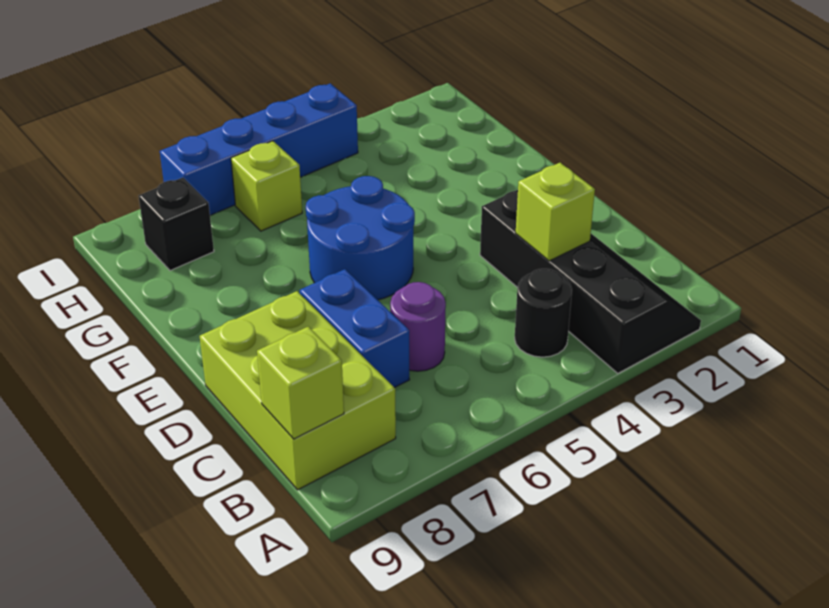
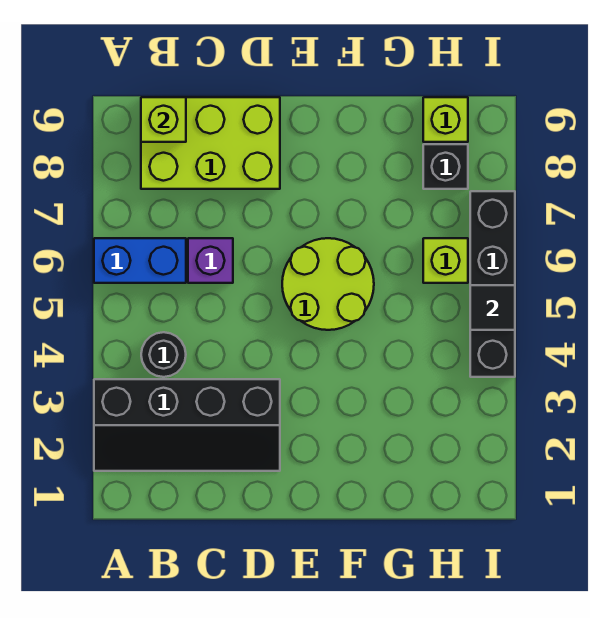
lime 1x1 brick [516,163,595,261] -> lime 1x1 brick moved to [423,97,468,142]
purple 1x1 round brick [390,282,446,371] -> purple 1x1 brick [188,238,233,283]
blue 1x2 brick [300,269,410,388] -> blue 1x2 brick moved to [94,238,186,283]
blue 2x2 round brick [306,176,415,300] -> lime 2x2 round brick [282,238,374,330]
blue 1x4 brick [160,83,358,215] -> black 1x4 brick [470,191,515,377]
none -> black 1x1 tile [470,285,515,330]

